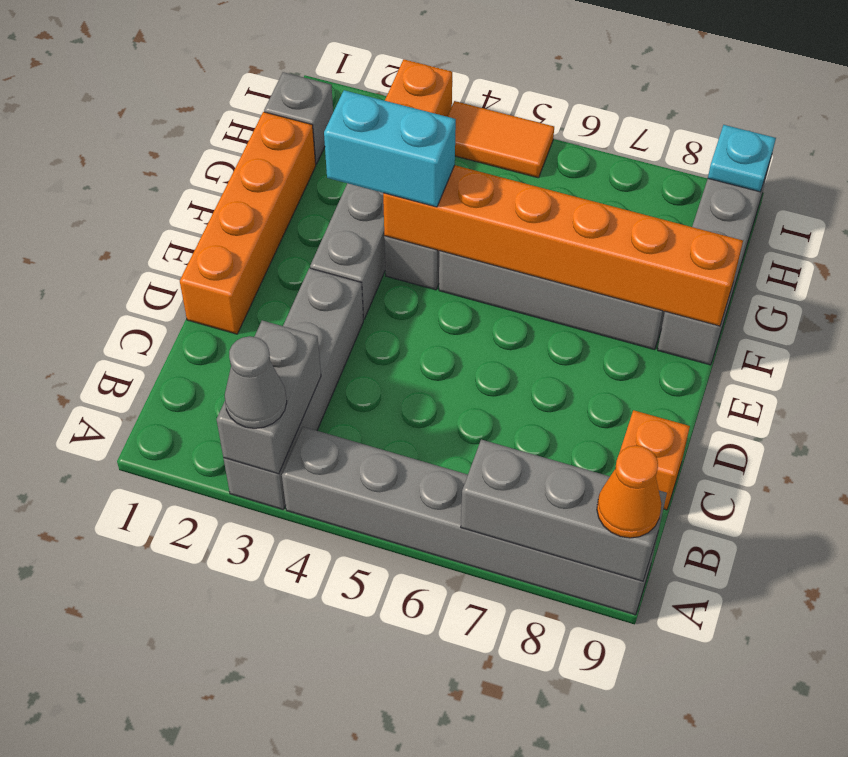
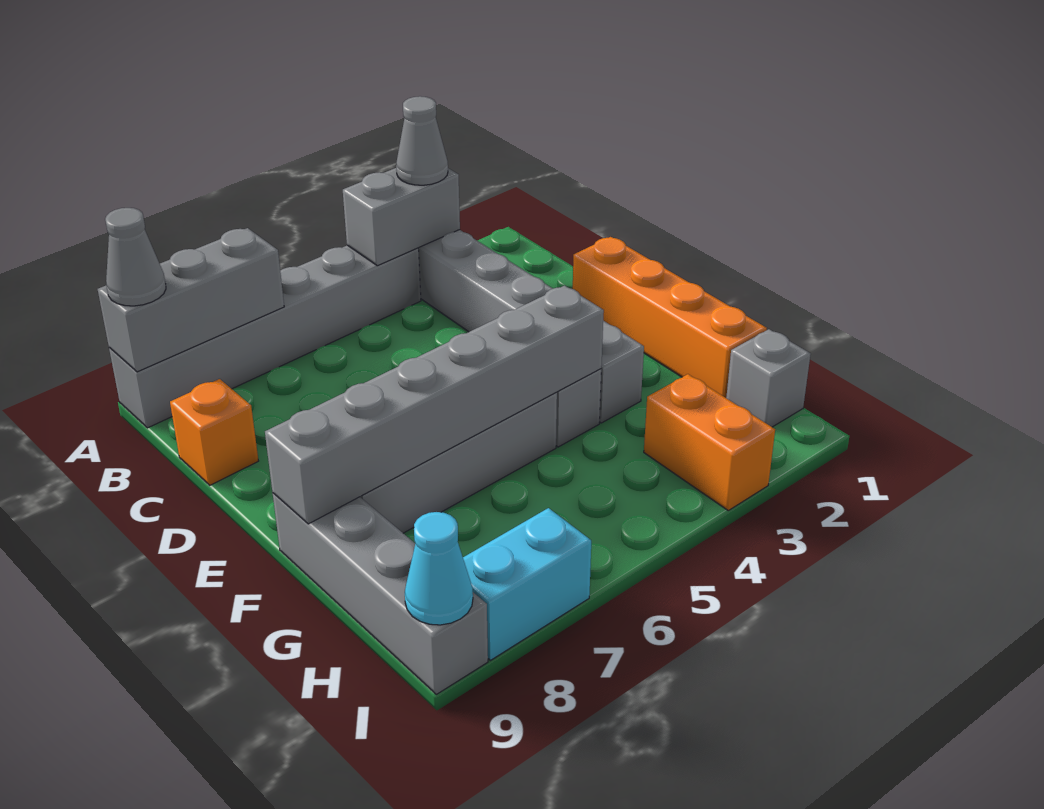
grey 1x2 brick [217,321,321,474] -> grey 1x2 brick turned to [343,168,460,266]
orange 1x1 cone [597,446,662,538] -> grey 1x1 cone [105,208,166,306]
cyan 1x2 brick [324,90,456,207] -> cyan 1x2 brick moved to [463,508,591,660]
orange 1x6 brick [383,165,743,326] -> grey 1x6 brick [265,285,604,524]
orange 1x2 tile [448,101,554,178] -> none
cyan 1x1 plate [708,125,776,192] -> cyan 1x1 cone [405,512,473,625]

